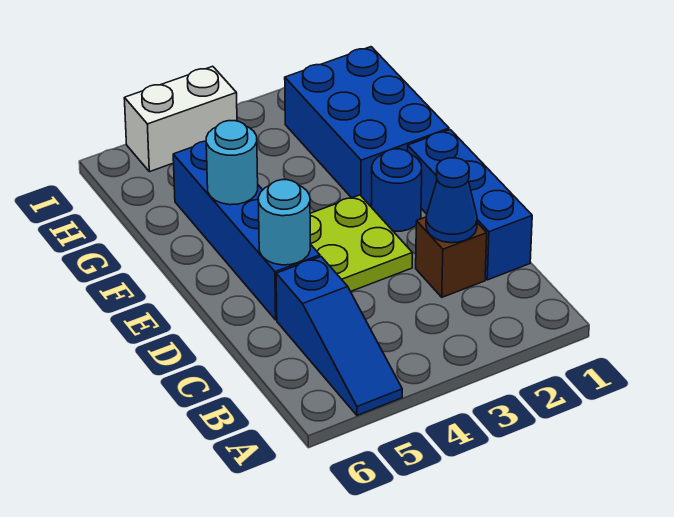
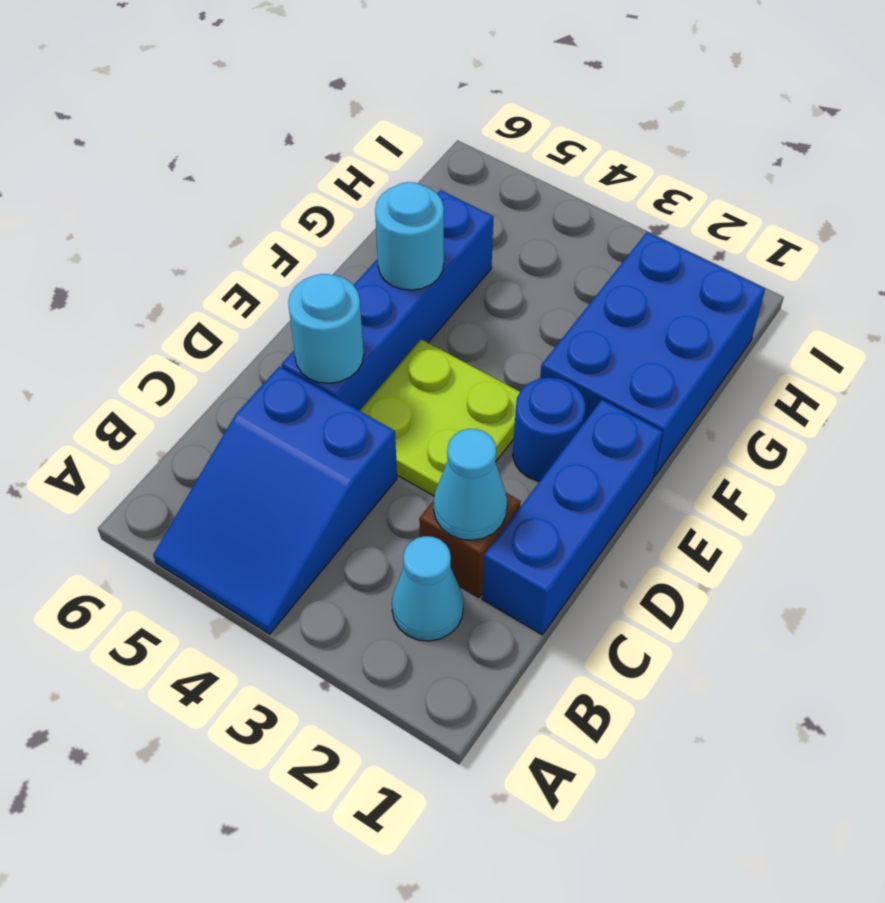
blue 1x3 slope [276,257,402,415] -> blue 2x3 slope [153,366,397,634]
none -> cyan 1x1 cone [392,536,464,641]
blue 1x1 cone [426,158,477,243] -> cyan 1x1 cone [434,429,507,540]
white 1x2 brick [124,66,237,172] -> none

